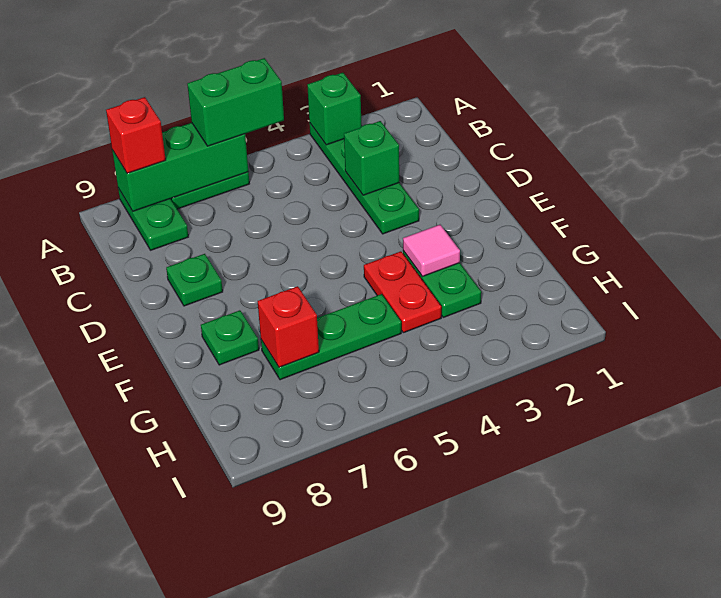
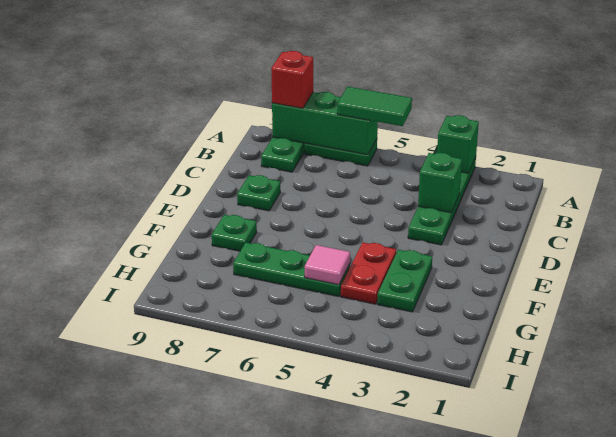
green 1x2 brick [187,58,284,146] -> green 1x2 tile [337,87,412,126]
pink 1x1 tile [403,225,460,277] -> pink 1x1 tile moved to [305,245,350,285]
red 1x1 brick [258,286,319,367] -> none

